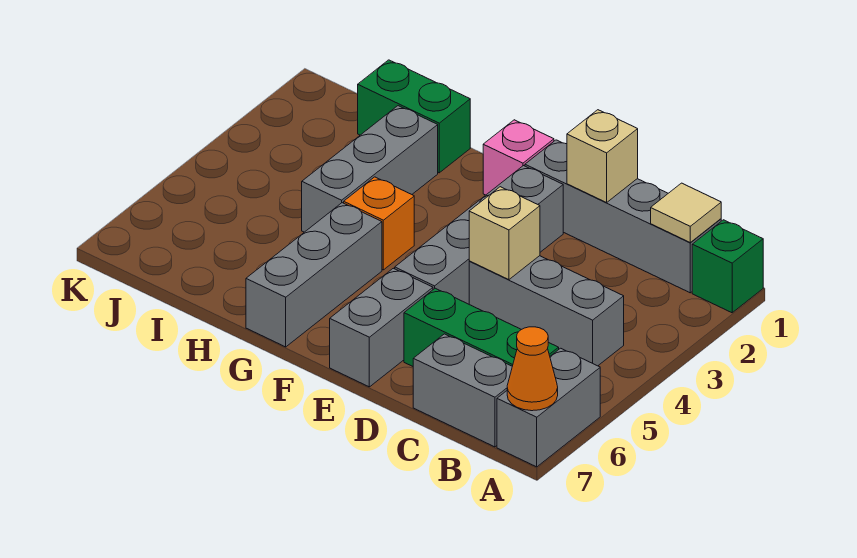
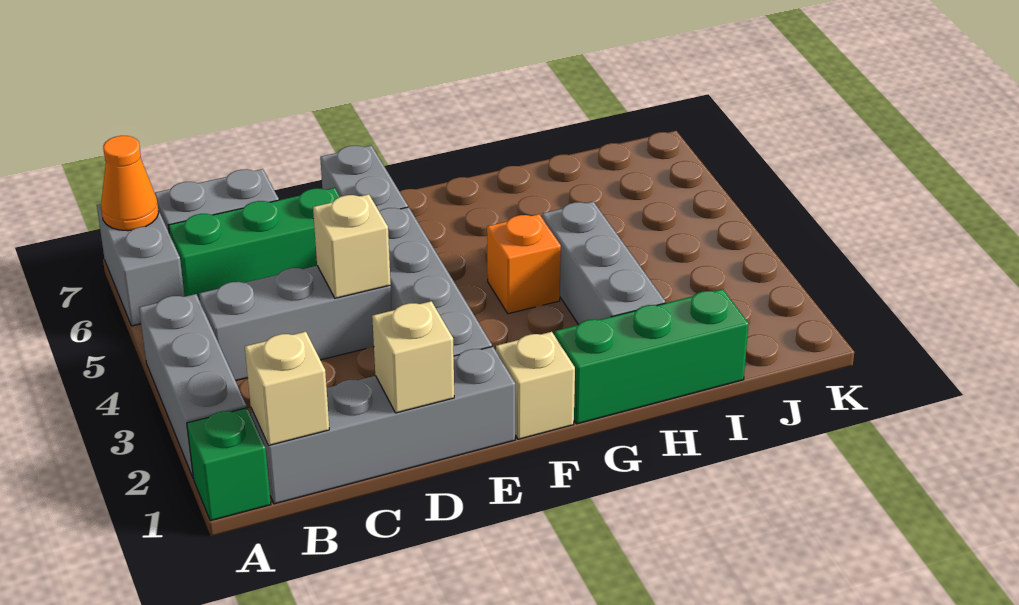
tan 1x1 tile [651,183,721,242] -> tan 1x1 brick [245,332,329,446]
pink 1x1 brick [483,120,554,195] -> tan 1x1 brick [496,332,575,439]
grey 1x3 brick [246,203,382,347] -> grey 1x3 brick moved to [139,294,247,477]
green 1x2 brick [358,60,470,173] -> green 1x3 brick [555,289,749,424]

